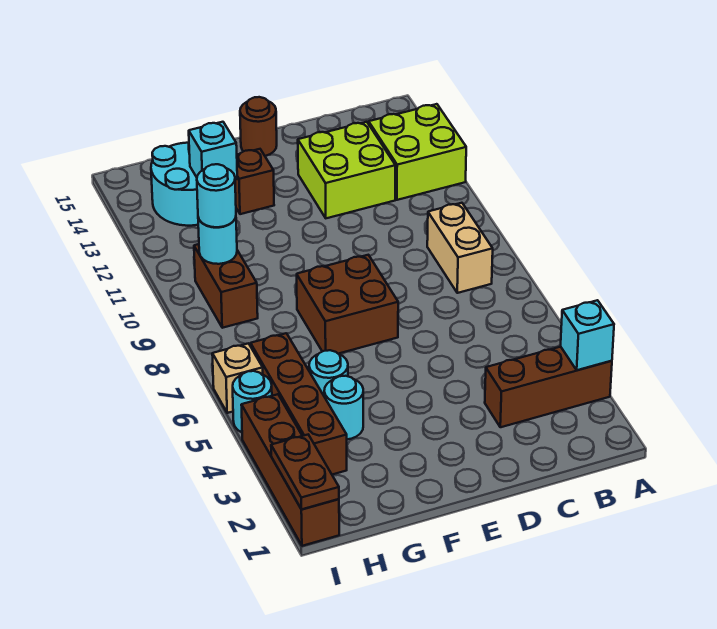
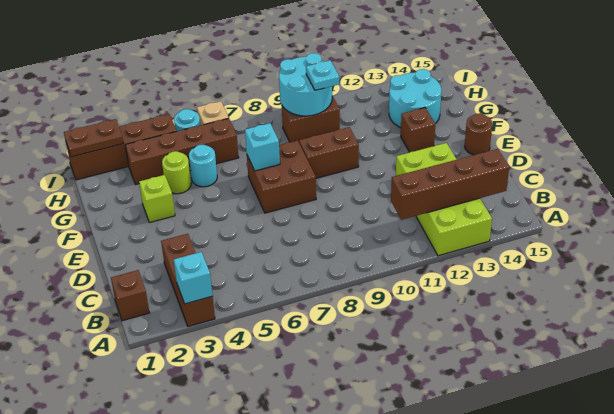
none -> brown 1x1 brick [111,270,149,321]
tan 1x2 brick [427,203,493,293] -> none
none -> brown 1x4 brick [391,149,509,220]
none -> lime 1x1 brick [139,175,175,223]
none -> brown 1x2 brick [299,127,359,178]
cyan 1x1 round brick [324,376,363,439] -> lime 1x1 round brick [162,151,191,194]
cyan 1x1 brick [189,122,237,180] -> cyan 1x1 brick moved to [245,123,280,171]
cyan 1x1 round brick [198,218,237,264] -> cyan 2x2 round brick [279,53,332,116]
cyan 1x1 round brick [197,164,236,227] -> cyan 1x1 plate [306,60,339,90]

